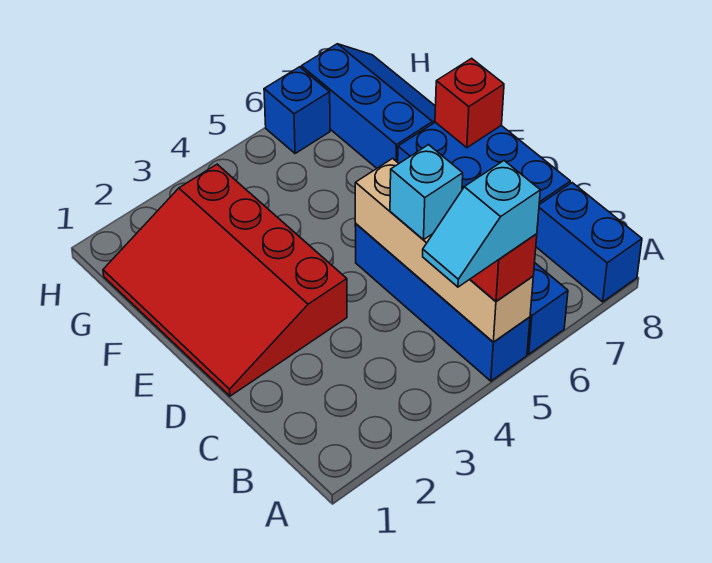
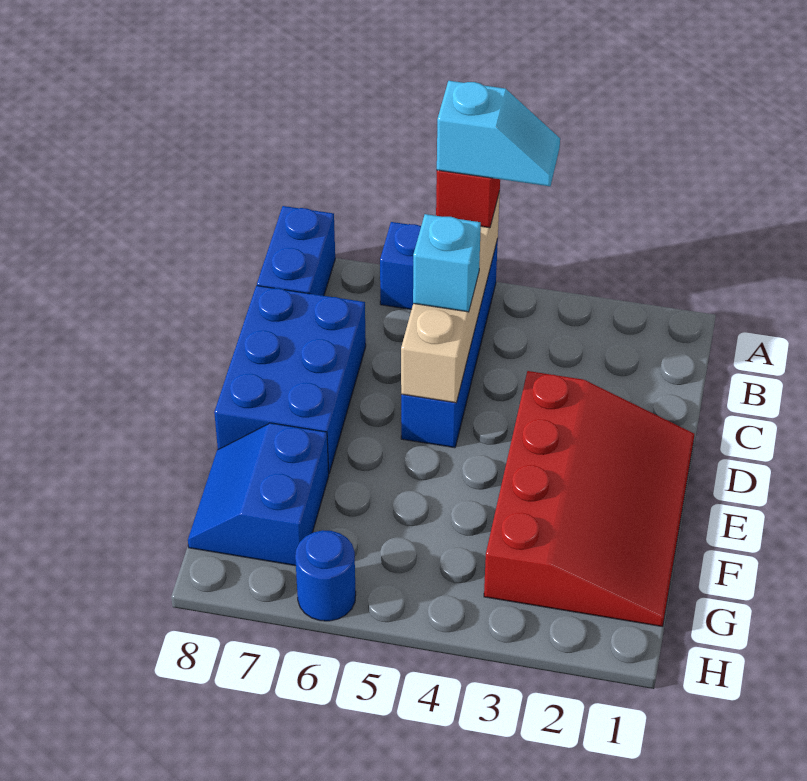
red 1x1 brick [435,58,504,148] -> none
blue 2x3 slope [301,44,436,168] -> blue 2x2 slope [188,423,329,566]
blue 1x1 brick [264,67,330,154] -> blue 1x1 round brick [295,530,356,621]

